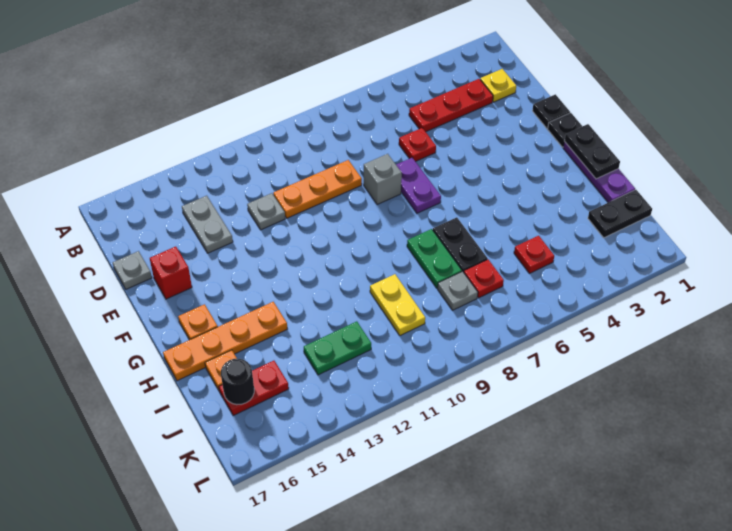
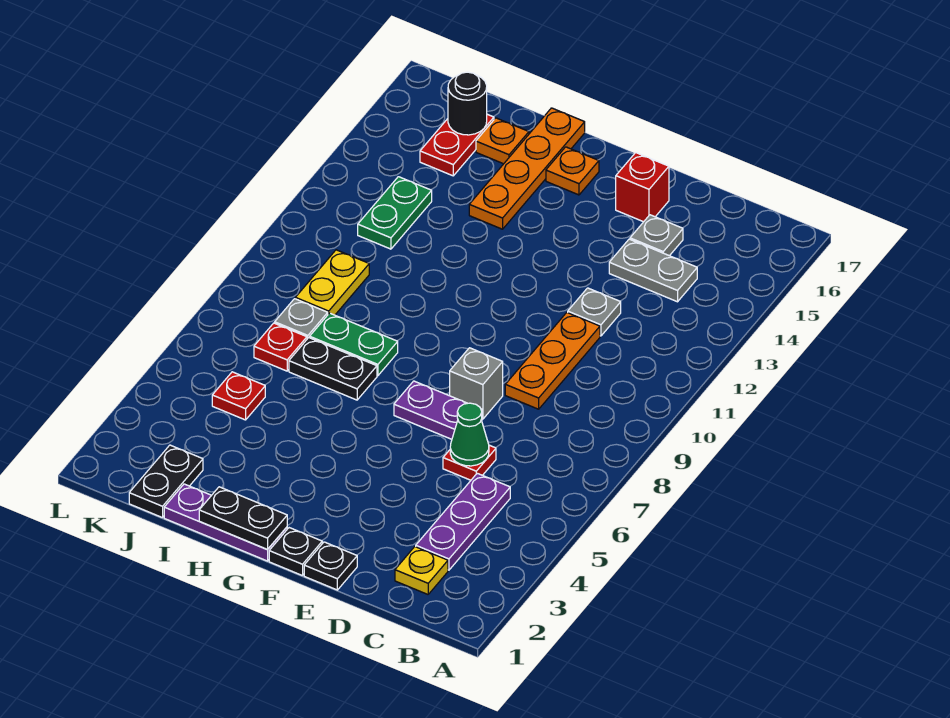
red 1x3 plate [409,79,493,132] -> purple 1x3 plate [416,473,510,570]
none -> green 1x1 cone [450,403,489,466]
grey 1x1 plate [113,251,152,289] -> grey 1x1 plate moved to [630,215,683,256]
yellow 1x2 plate [370,274,425,336] -> yellow 1x2 plate turned to [295,250,369,315]

